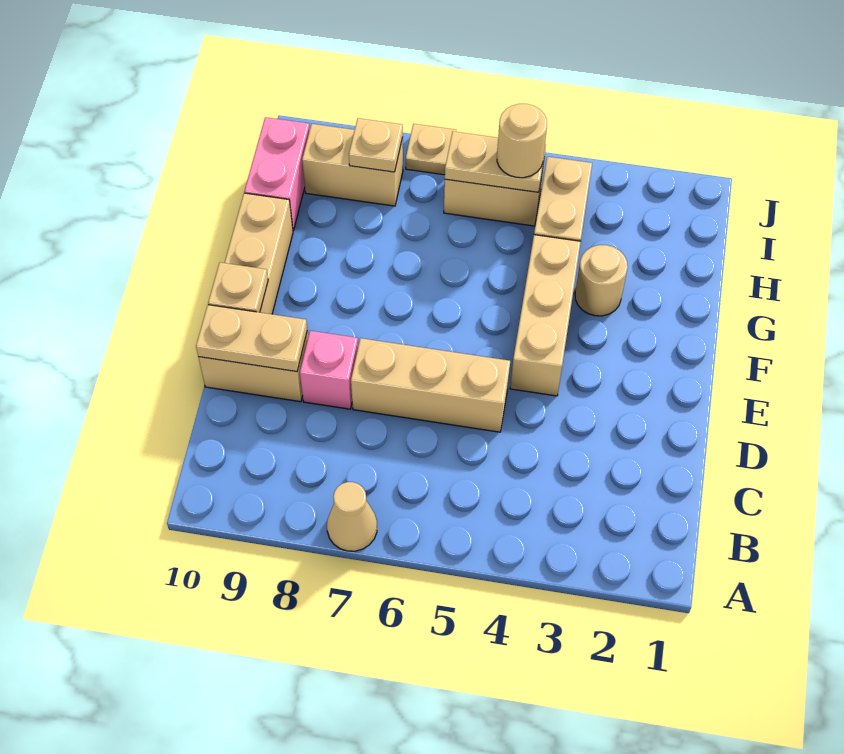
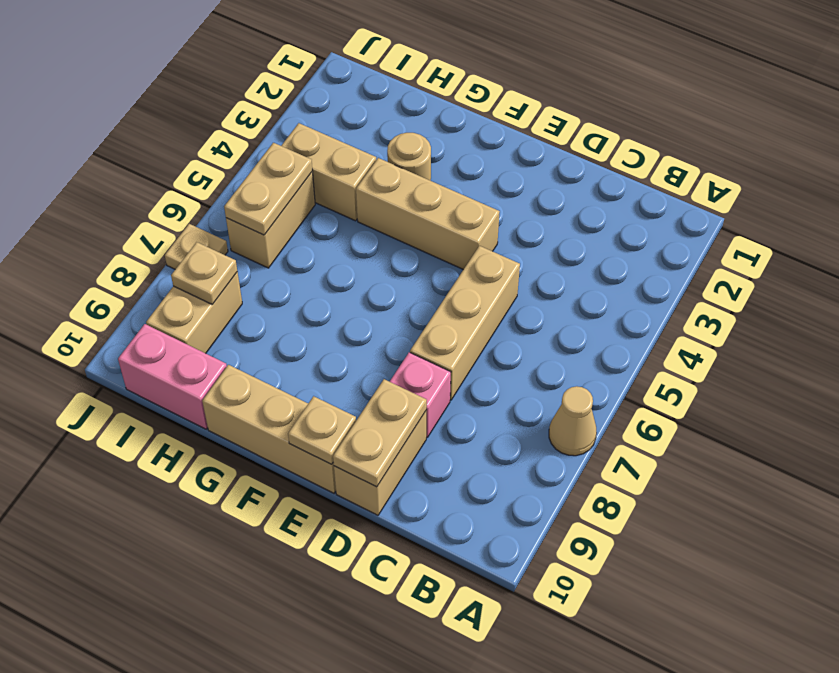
tan 1x1 round brick [497,104,547,178] -> none

